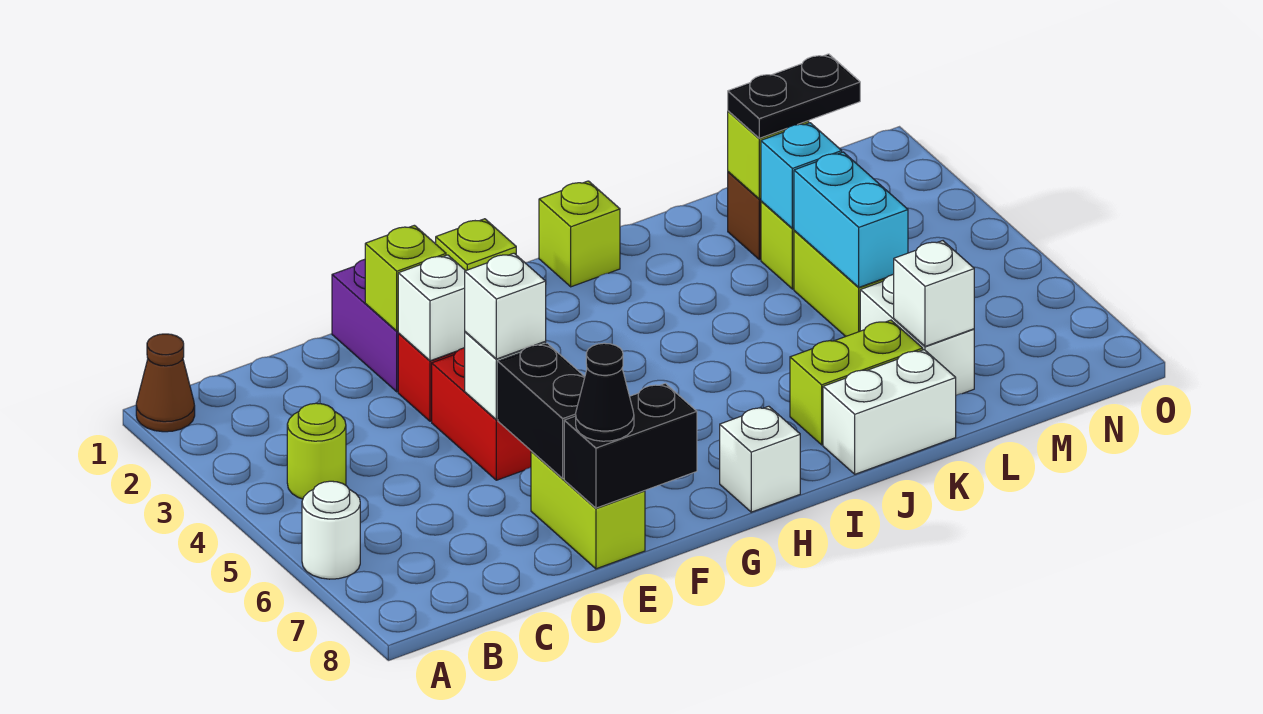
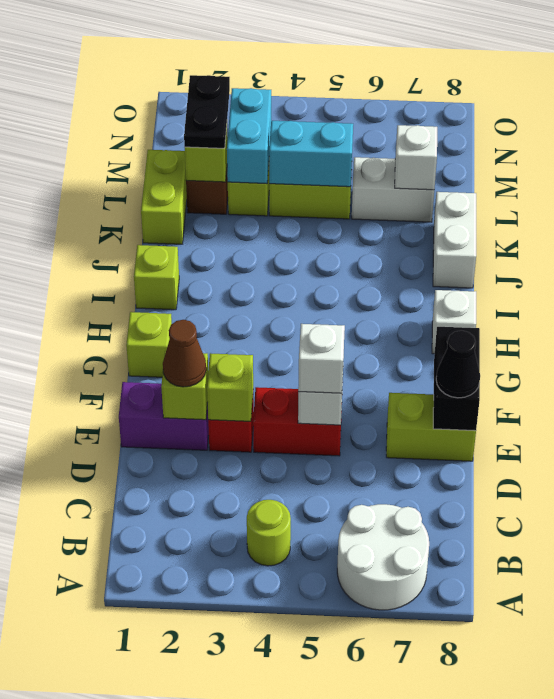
brown 1x1 cone [136,334,195,432] -> brown 1x1 cone moved to [163,320,206,387]
white 1x1 round brick [302,481,360,579] -> white 2x2 round brick [337,504,429,610]
white 1x1 brick [398,255,465,361] -> lime 1x1 brick [207,353,253,421]
black 1x2 brick [498,343,585,479] -> none
lime 1x2 brick [790,320,923,445] -> lime 1x2 brick moved to [141,150,187,244]
cyan 1x1 brick [761,123,842,228] -> cyan 1x2 brick [227,88,271,184]

